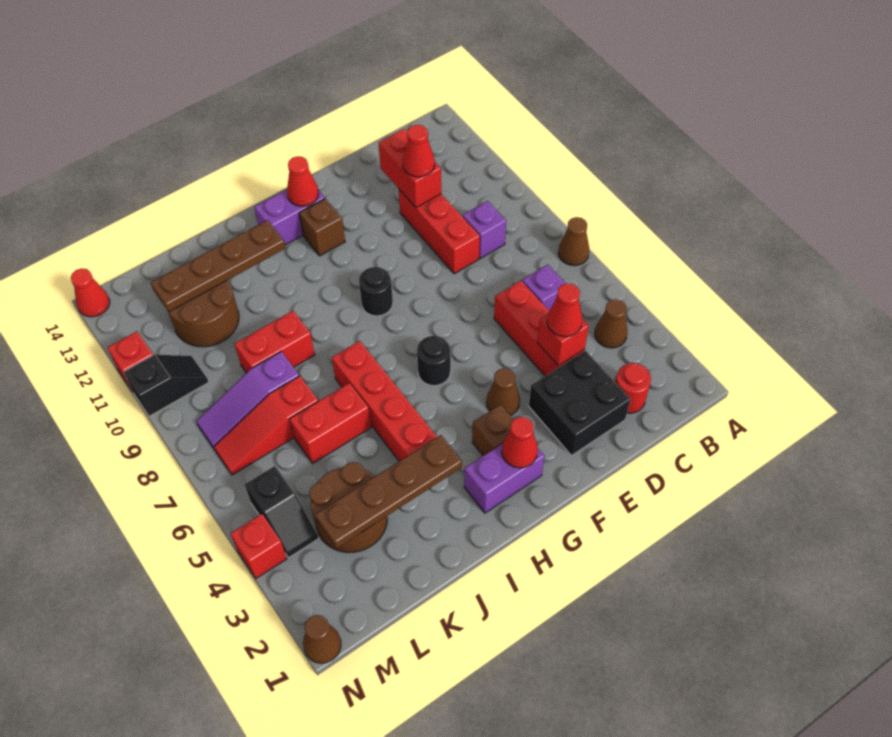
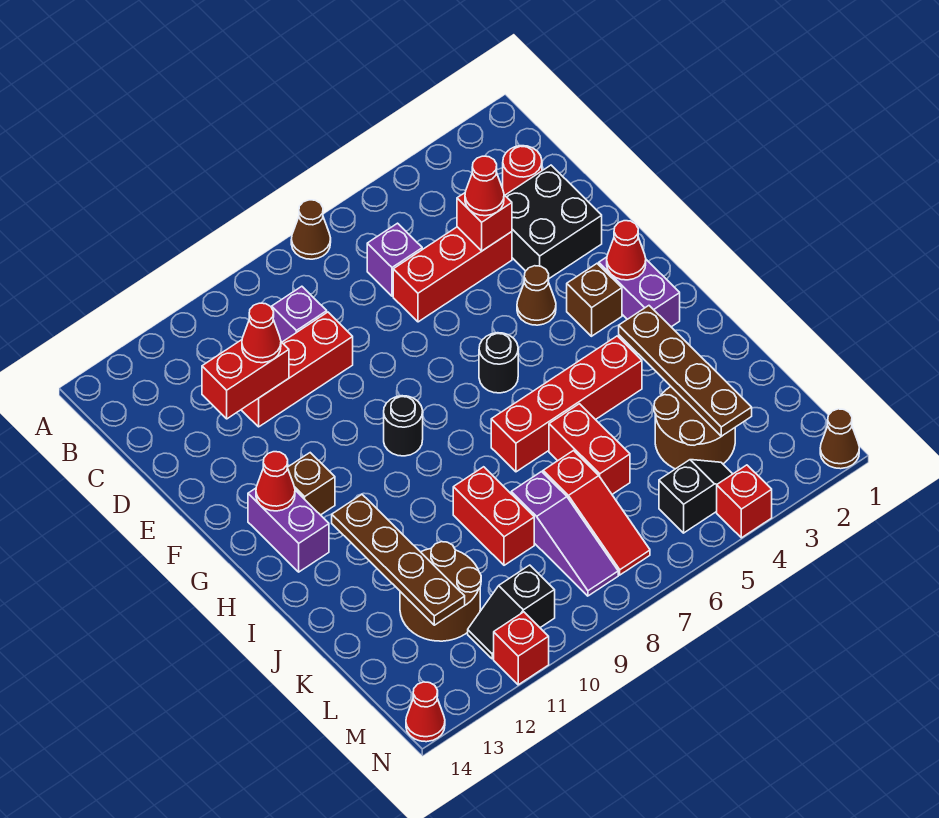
brown 1x1 cone [595,299,627,348] -> none
black 1x2 slope [124,355,209,416] -> black 1x2 slope turned to [468,565,555,659]

